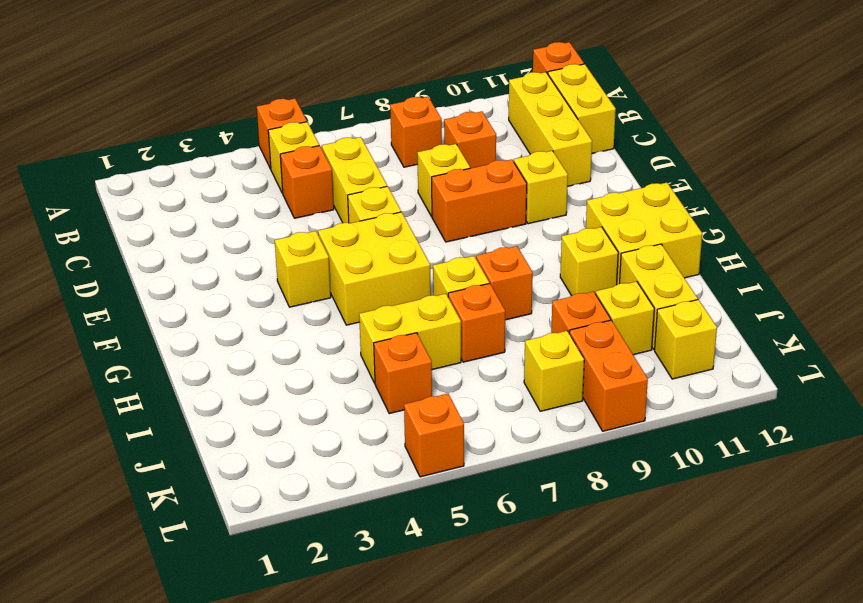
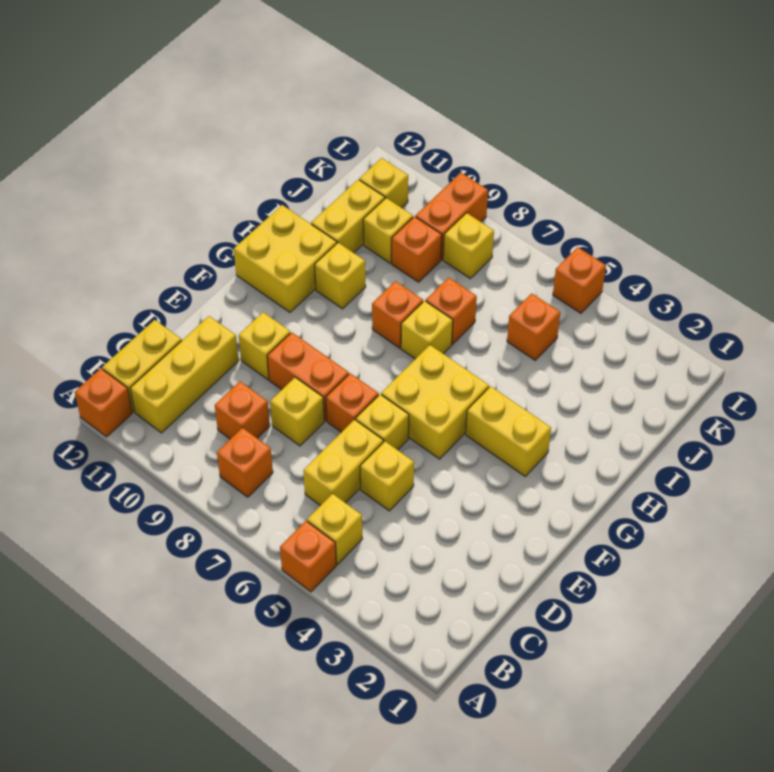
orange 1x1 brick [280,146,334,218] -> orange 1x1 brick moved to [326,373,379,432]
yellow 1x1 brick [275,231,331,307] -> yellow 1x1 brick moved to [360,441,414,511]
yellow 1x2 brick [359,294,461,383] -> yellow 1x2 brick moved to [466,386,551,476]

